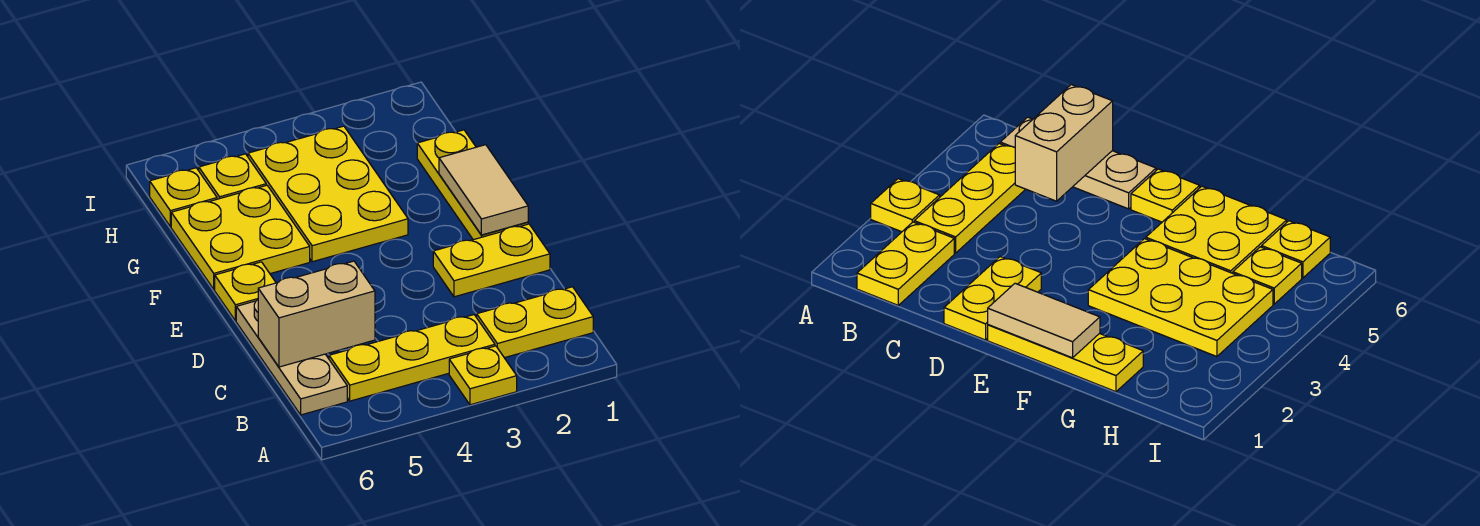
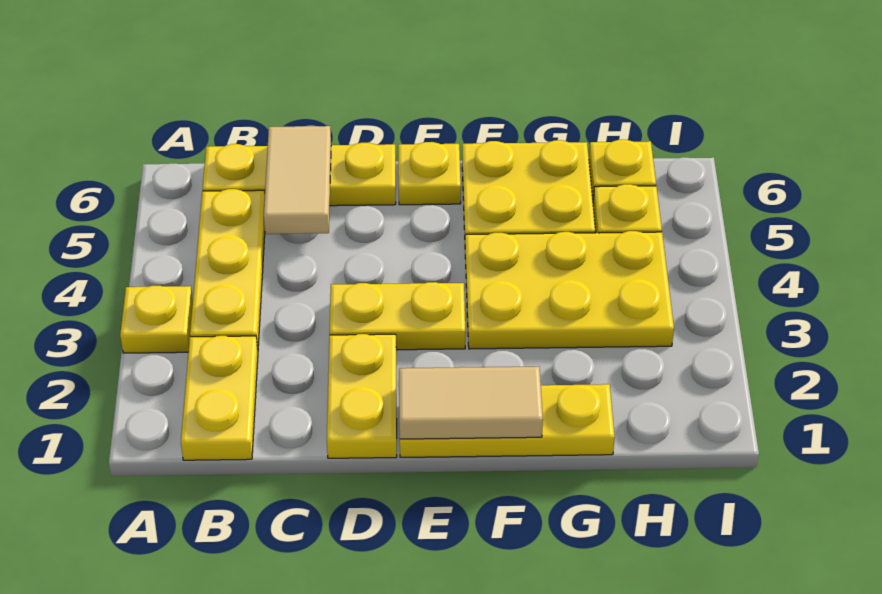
tan 1x3 plate [236,300,347,415] -> yellow 1x3 plate [203,143,396,206]
tan 1x2 brick [258,261,375,367] -> tan 1x2 tile [264,126,331,234]
none -> yellow 1x2 plate [330,282,465,350]

